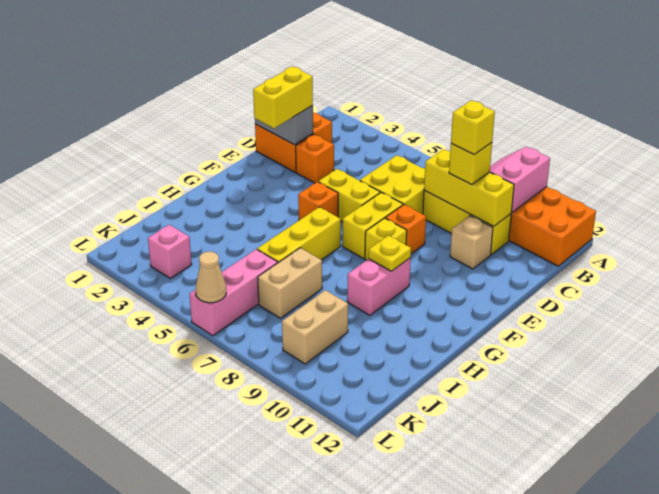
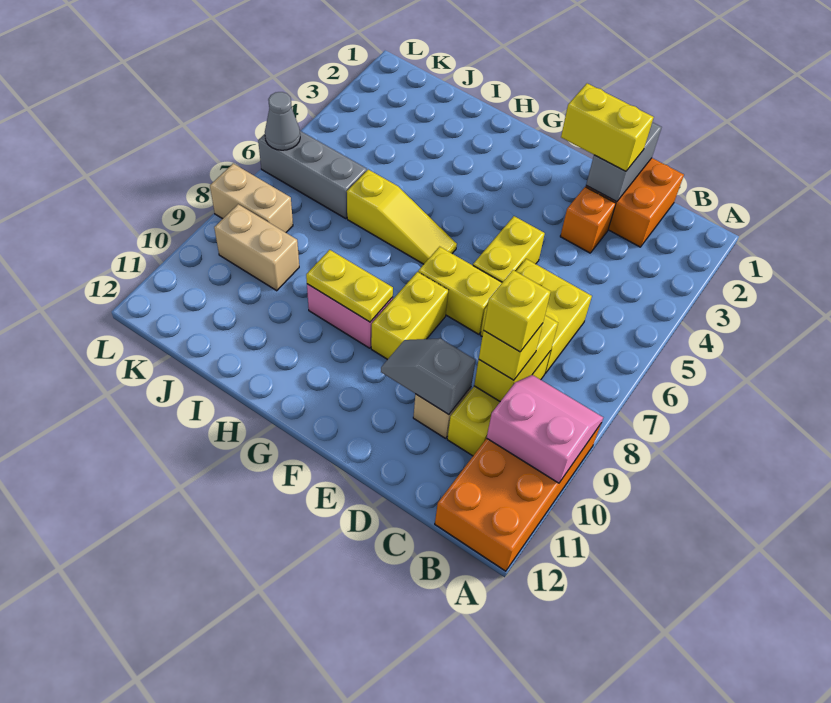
yellow 1x3 brick [424,149,514,226] -> yellow 1x2 brick [474,315,558,401]
none -> grey 1x2 slope [381,338,476,415]
orange 1x1 brick [385,205,426,254] -> none
orange 1x1 brick [298,182,338,220] -> none
yellow 1x1 brick [365,218,407,260] -> yellow 1x2 brick [371,272,448,360]
yellow 1x3 brick [257,207,341,263] -> yellow 1x3 slope [347,170,457,264]
yellow 1x1 plate [369,235,411,271] -> yellow 1x2 plate [306,250,393,322]
tan 1x2 brick [258,248,322,318] -> tan 1x2 brick moved to [210,164,293,233]
pink 1x3 brick [190,249,278,336] -> grey 1x3 brick [258,131,367,219]
pink 1x1 brick [148,225,192,278] -> none
tan 1x1 cone [196,252,226,303] -> grey 1x1 cone [265,92,300,150]

